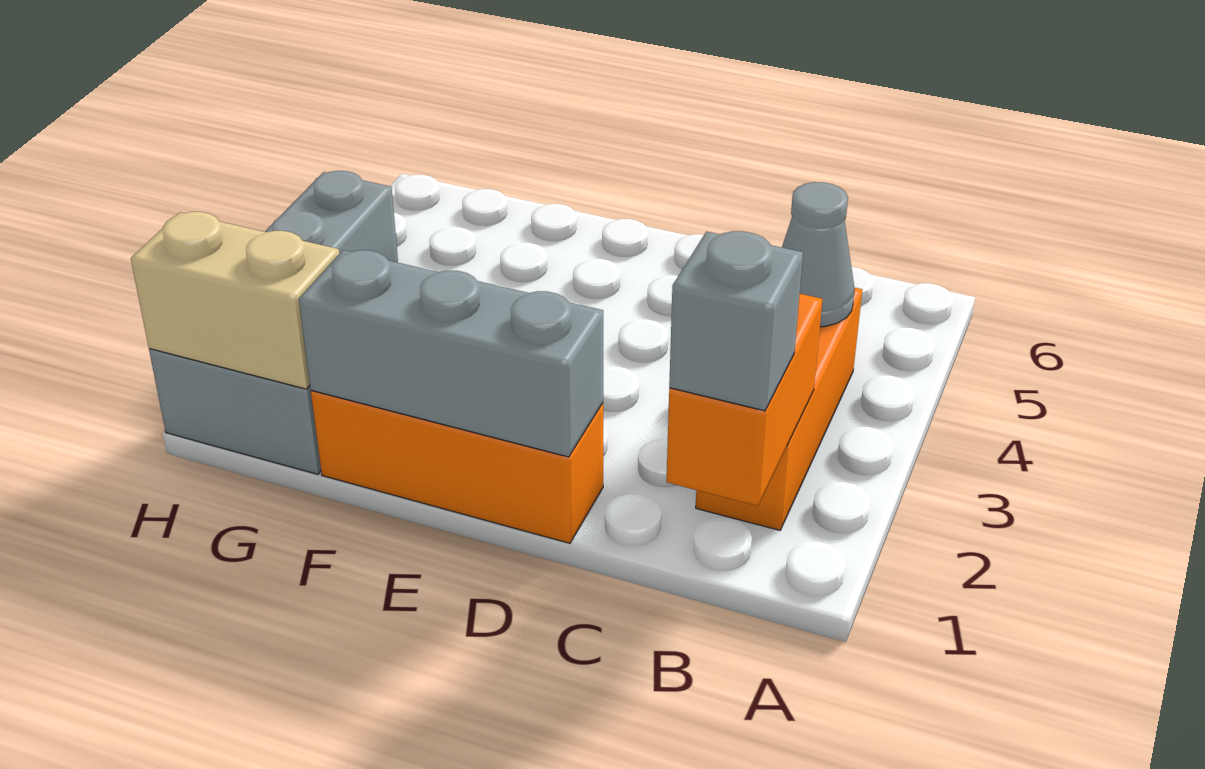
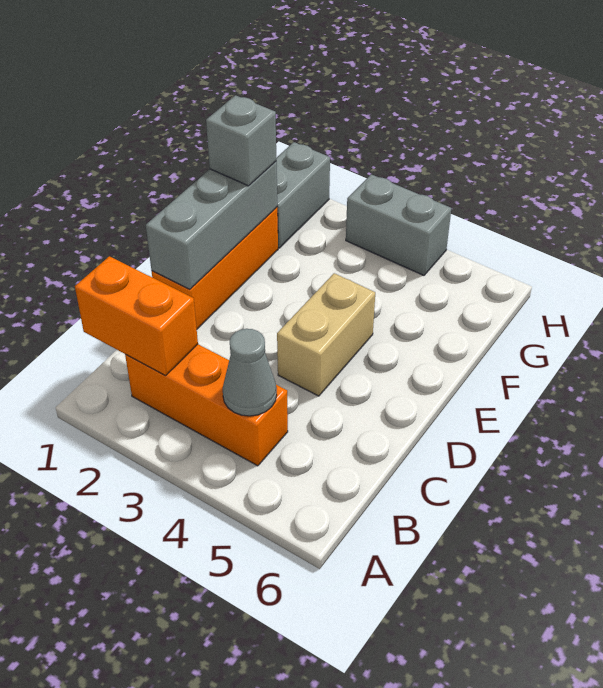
grey 1x1 brick [669,231,803,411] -> grey 1x1 brick moved to [206,95,276,186]
tan 1x2 brick [131,212,339,389] -> tan 1x2 brick moved to [277,273,375,396]

